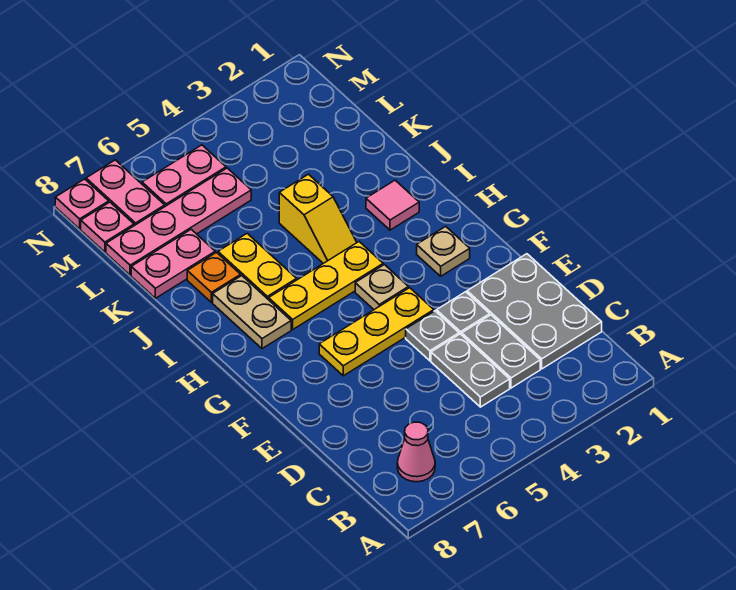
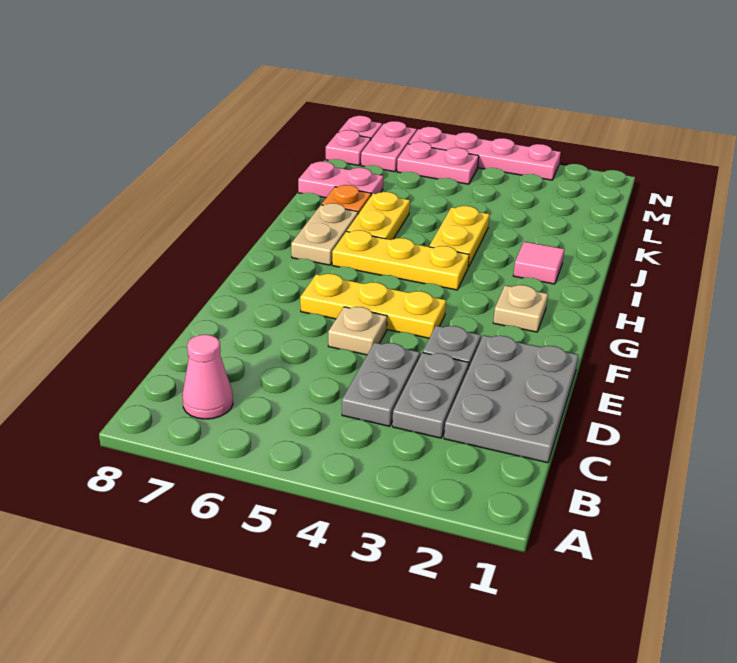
grey 1x1 plate [406,311,459,361] -> none
tan 1x1 plate [355,265,408,309] -> tan 1x1 plate moved to [328,307,387,355]
yellow 1x2 slope [279,174,357,263] -> yellow 1x2 plate [429,206,489,267]
pink 1x4 plate [106,168,251,275] -> pink 1x4 plate moved to [408,127,561,180]

